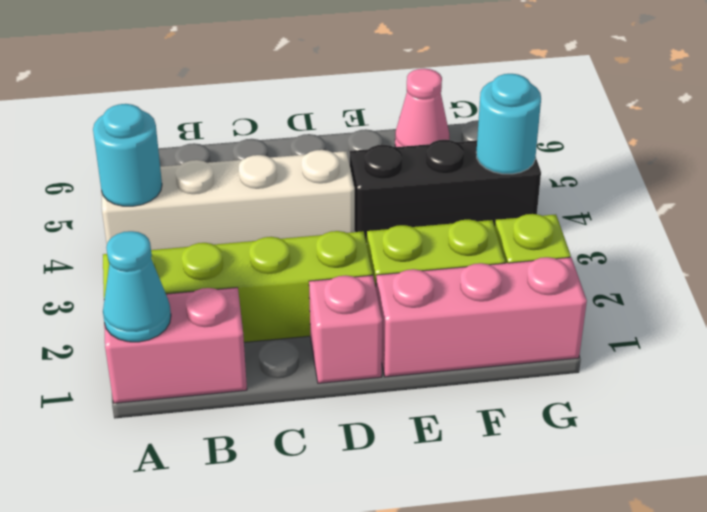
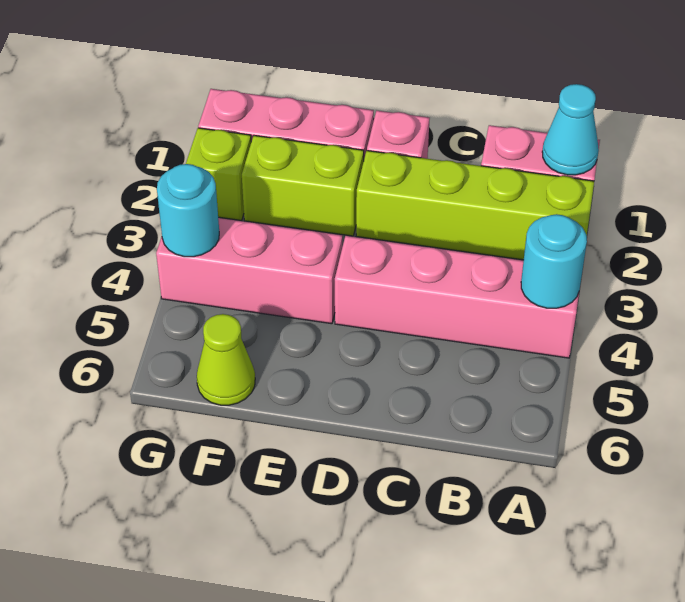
white 1x4 brick [101,150,355,250] -> pink 1x4 brick [335,236,579,358]
black 1x3 brick [350,140,541,243] -> pink 1x3 brick [156,218,342,324]
pink 1x1 cone [395,68,449,147] -> lime 1x1 cone [197,314,255,405]

